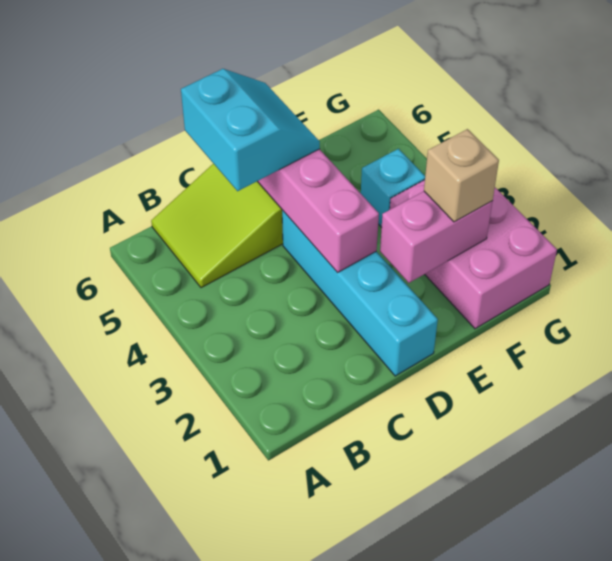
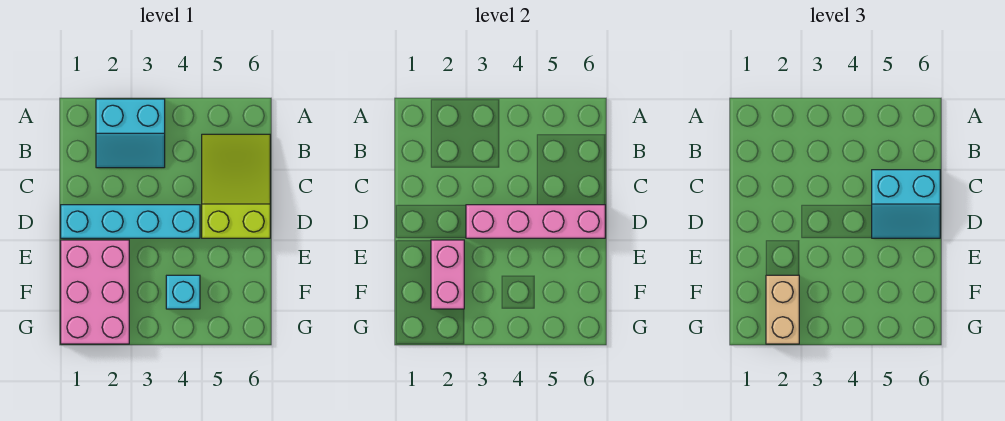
none -> cyan 2x2 slope [96,99,165,168]
pink 2x3 brick [390,180,557,329] -> pink 2x3 brick turned to [61,240,129,344]
tan 1x1 brick [424,129,499,222] -> tan 1x2 brick [766,275,799,344]

